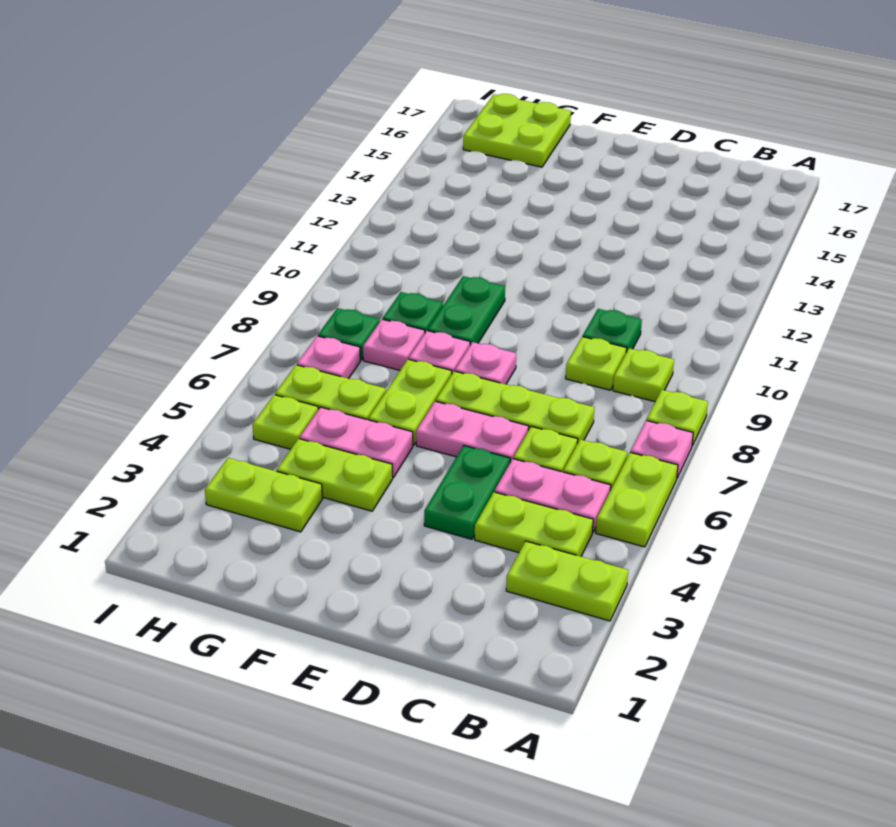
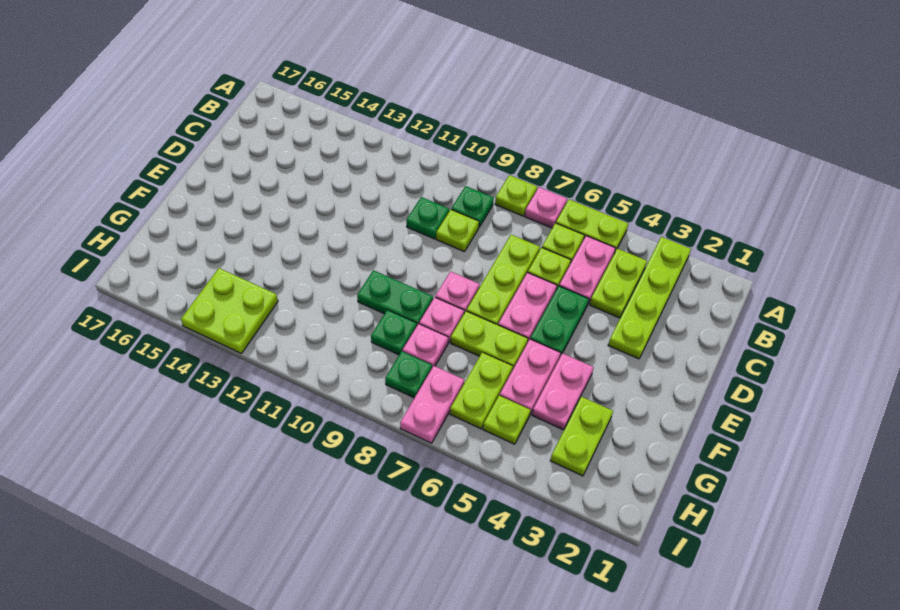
lime 1x2 plate [506,541,628,621] -> lime 1x4 plate [608,237,691,359]
lime 1x1 plate [613,348,674,402] -> green 1x1 plate [451,186,494,227]
green 1x2 plate [424,446,510,539] -> green 1x2 plate turned to [530,286,589,356]
lime 1x2 plate [277,439,393,511] -> pink 1x2 plate [532,353,594,430]
lime 2x2 plate [463,94,571,167] -> lime 2x2 plate moved to [181,268,278,353]
pink 1x1 plate [297,336,360,379] -> pink 1x2 plate [400,366,464,443]

